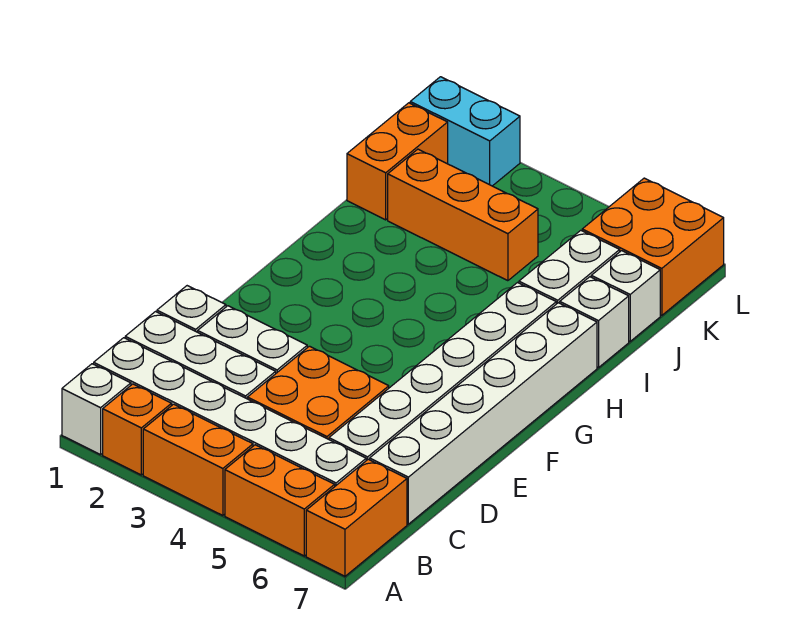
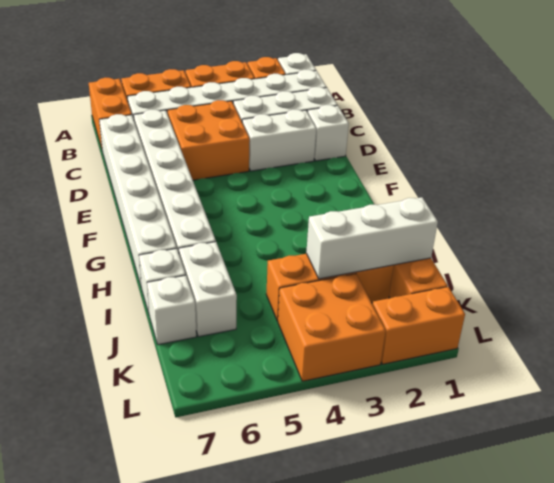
none -> white 1x3 brick [306,197,438,279]
orange 2x2 brick [582,178,724,315] -> orange 2x2 brick moved to [278,274,386,381]
cyan 1x2 brick [410,77,520,186] -> orange 1x2 brick [372,287,465,364]

